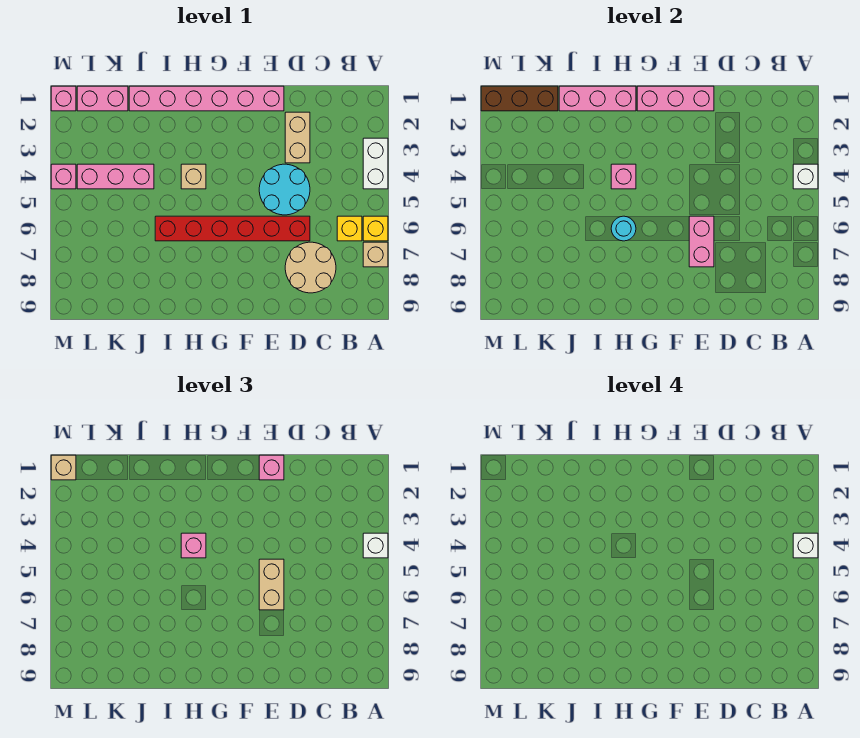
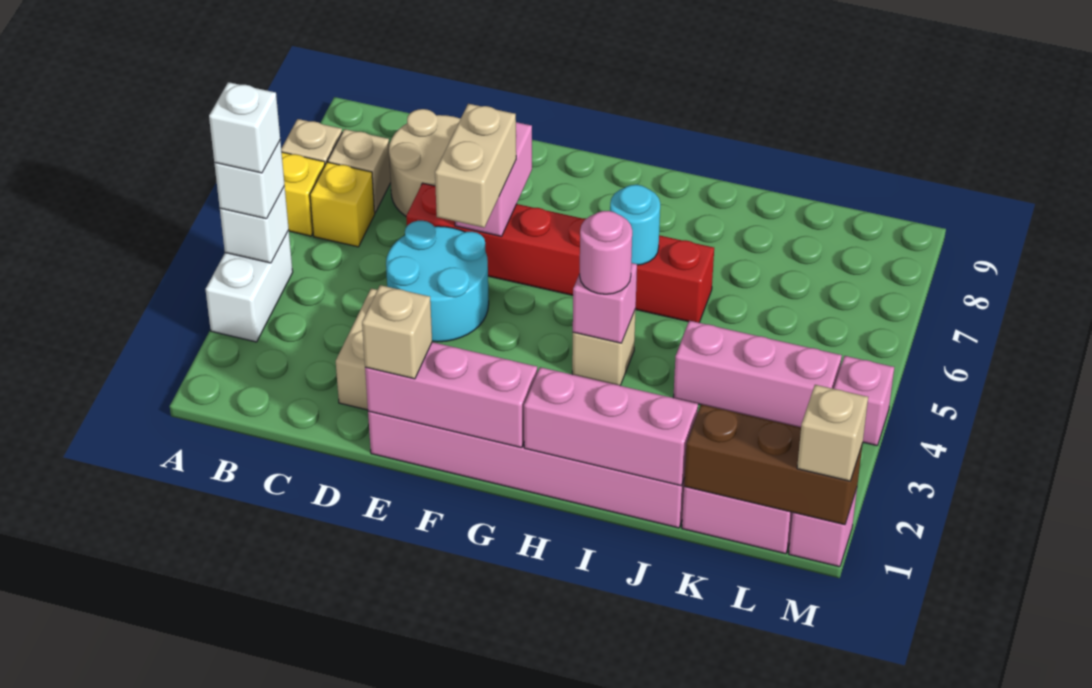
none -> tan 1x1 brick [328,129,391,213]
pink 1x1 brick [259,455,284,480] -> tan 1x1 brick [362,285,432,379]
pink 1x1 brick [181,533,206,558] -> pink 1x1 round brick [580,211,632,294]

